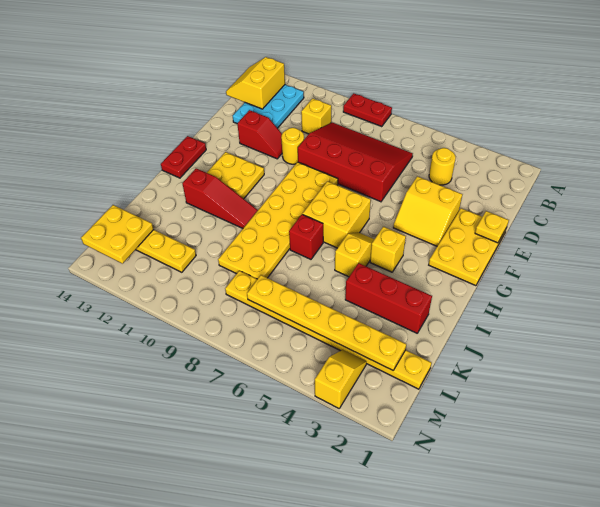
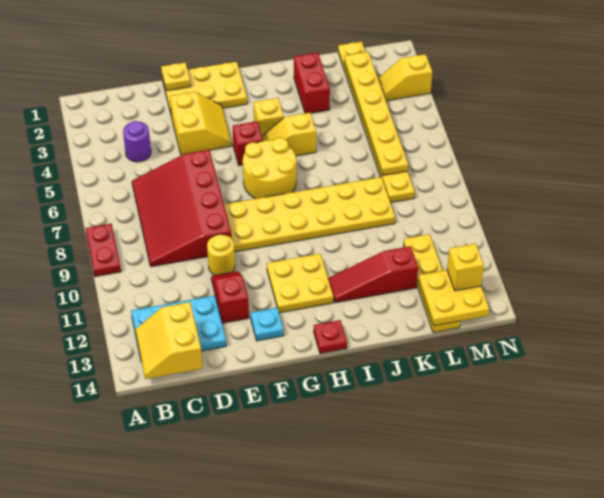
yellow 2x2 slope [226,57,285,109] -> yellow 2x2 slope turned to [135,302,203,379]
yellow 1x1 round brick [429,148,456,185] -> purple 1x1 round brick [123,121,151,162]
yellow 1x1 brick [301,98,331,134] -> yellow 1x1 brick moved to [447,244,484,291]
none -> cyan 1x1 plate [251,308,284,341]
yellow 2x2 brick [303,181,371,248] -> yellow 2x2 round brick [243,138,296,199]
red 1x2 plate [161,136,206,178] -> red 1x1 plate [314,320,347,354]
red 1x1 brick [289,214,323,259] -> red 1x1 brick moved to [233,121,263,165]
red 1x3 slope [182,168,258,228] -> red 1x3 slope turned to [328,246,418,303]
red 1x3 brick [345,263,432,333] -> red 1x2 brick [294,53,330,113]

